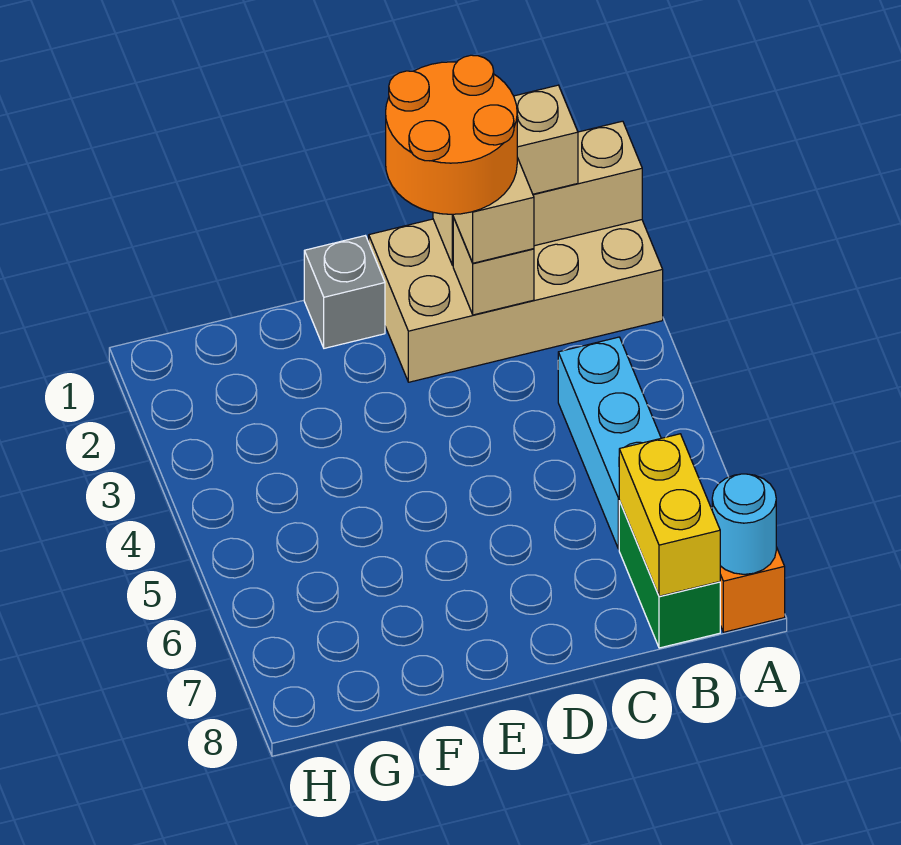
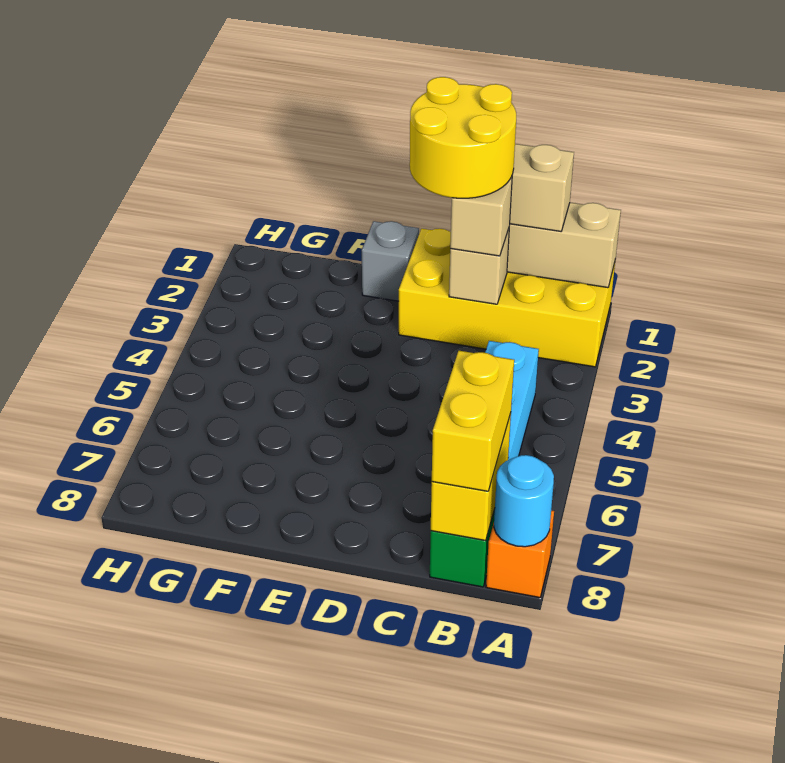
tan 2x4 brick [369,219,663,382] -> yellow 2x4 brick [399,229,615,367]
none -> yellow 1x2 brick [432,351,514,491]
orange 2x2 round brick [386,55,517,214] -> yellow 2x2 round brick [410,77,516,198]

